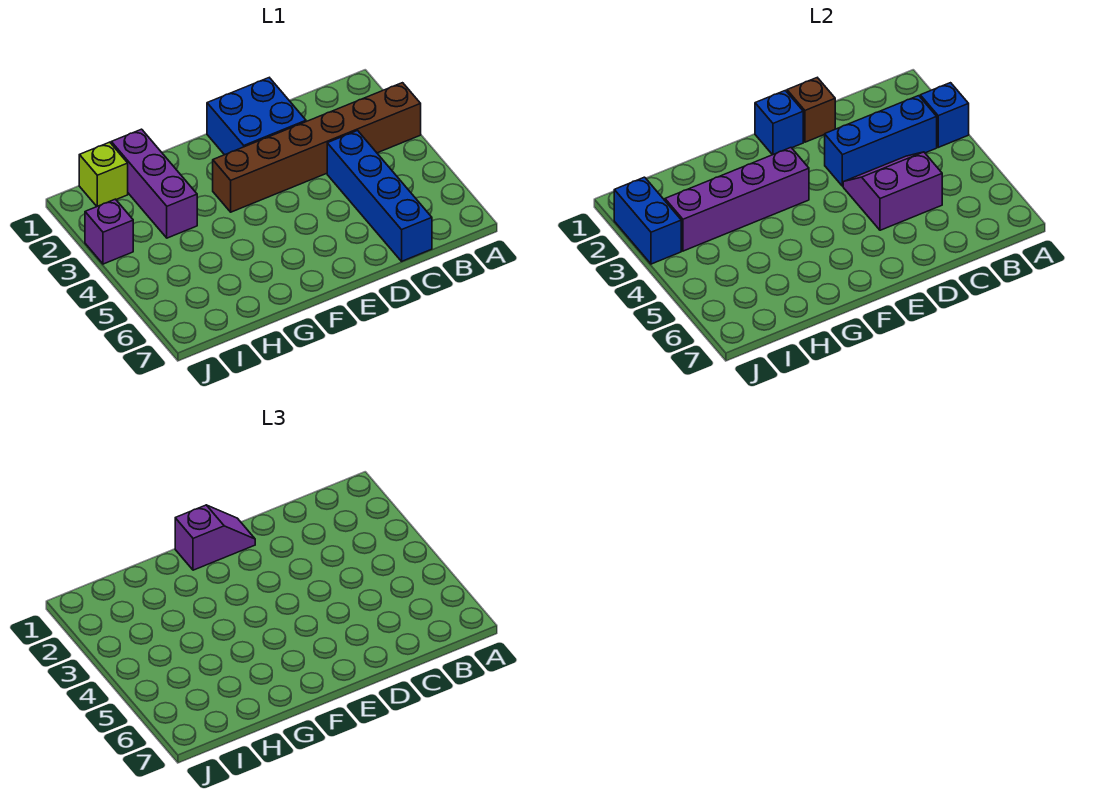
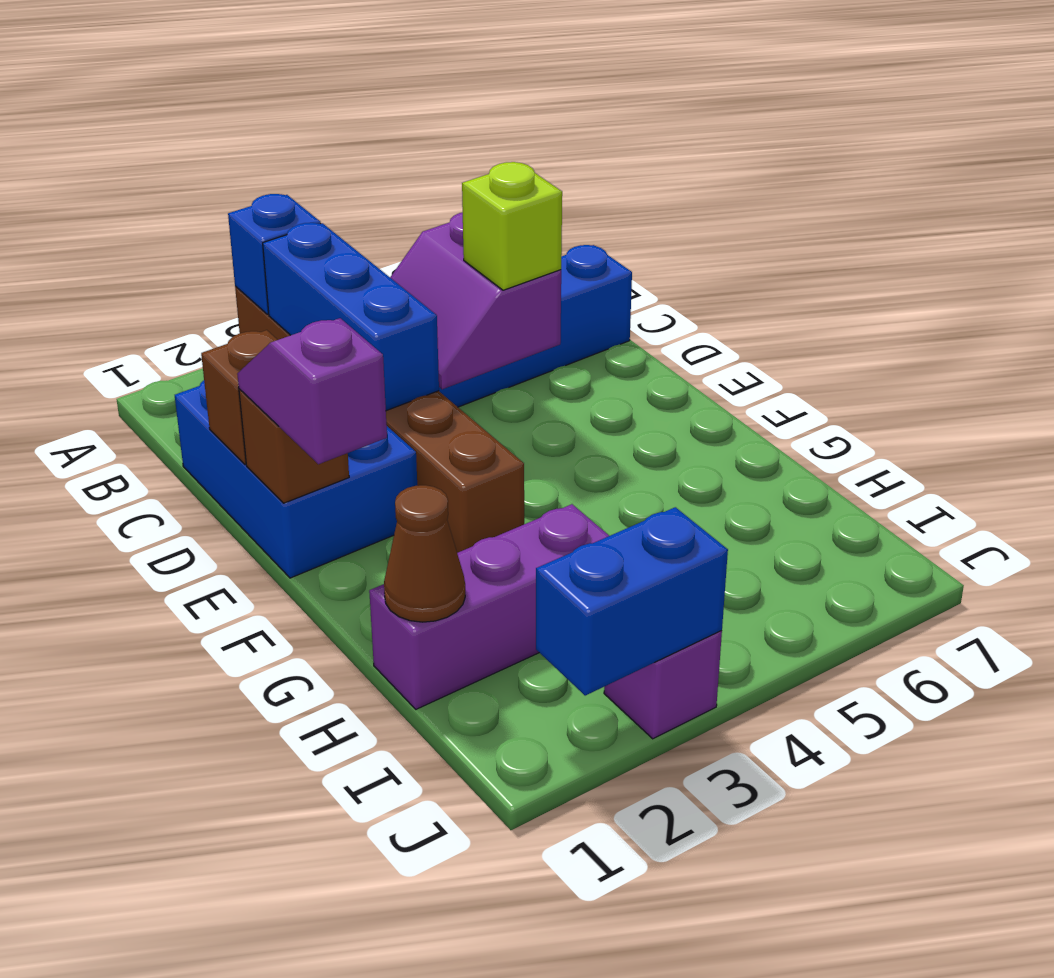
blue 2x2 brick [207,78,306,155] -> blue 2x3 brick [175,381,417,578]
blue 1x1 brick [755,90,803,155] -> brown 1x1 brick [239,389,349,503]
purple 1x4 brick [665,148,809,251] -> none
none -> brown 1x1 cone [384,485,465,622]
lime 1x1 brick [79,142,128,206] -> lime 1x1 brick moved to [462,162,562,290]

